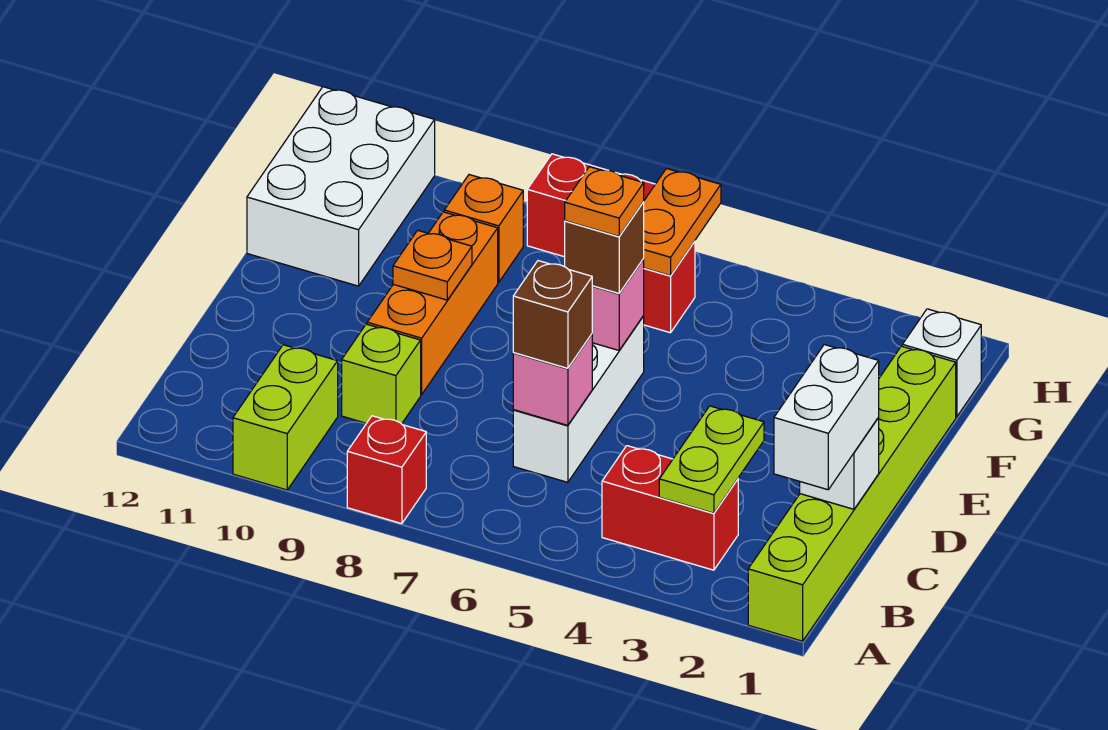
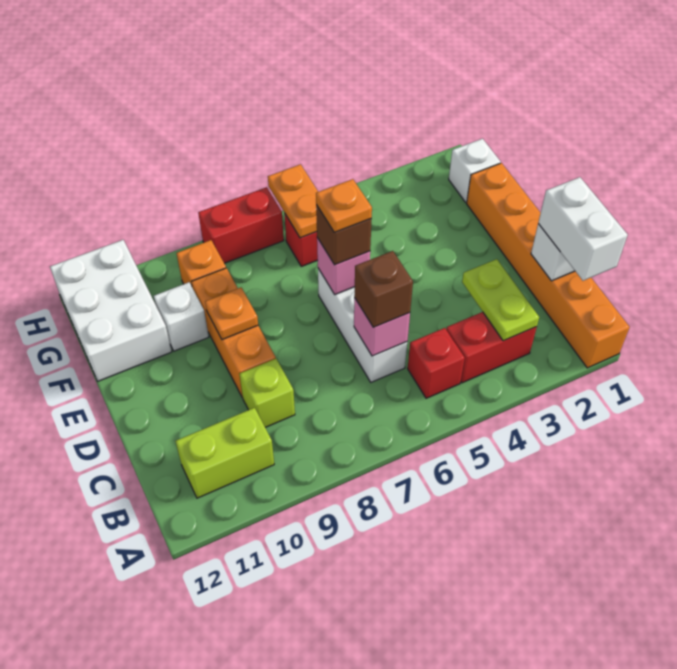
lime 1x6 brick [748,346,956,641] -> orange 1x6 brick [467,163,630,368]
red 1x1 brick [347,416,426,524] -> red 1x1 brick moved to [408,328,465,398]
lime 1x2 brick [233,345,338,490] -> lime 1x2 brick turned to [175,408,274,498]
none -> white 1x1 brick [154,282,209,351]

